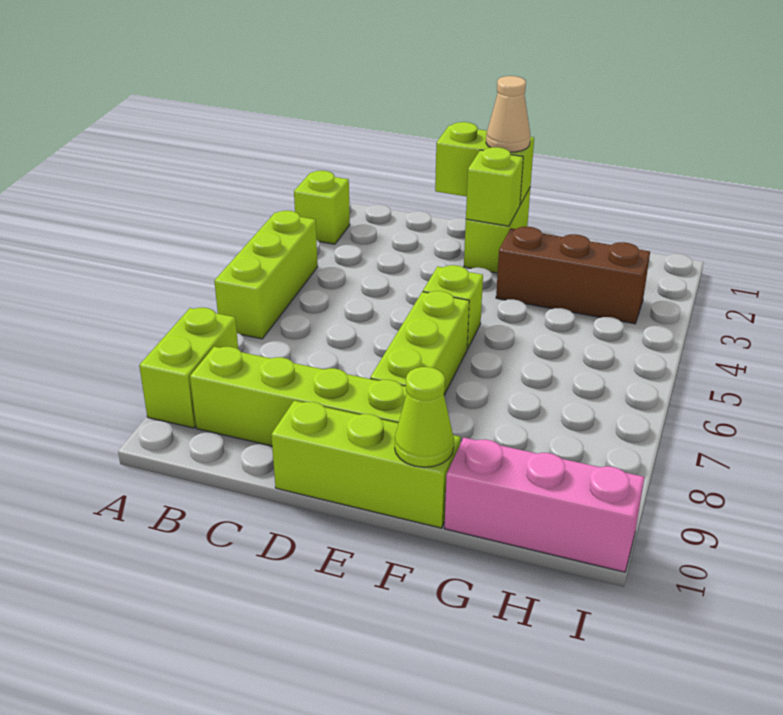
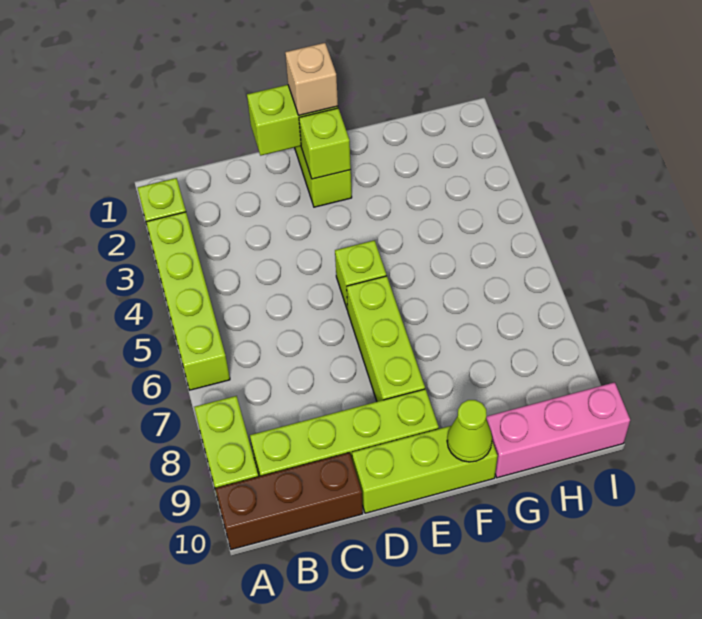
lime 1x3 brick [214,211,318,339] -> lime 1x4 brick [146,212,230,390]
tan 1x1 cone [486,76,530,152] -> tan 1x1 brick [285,43,338,115]
brown 1x3 brick [496,227,650,324] -> brown 1x3 brick moved to [215,453,363,550]

